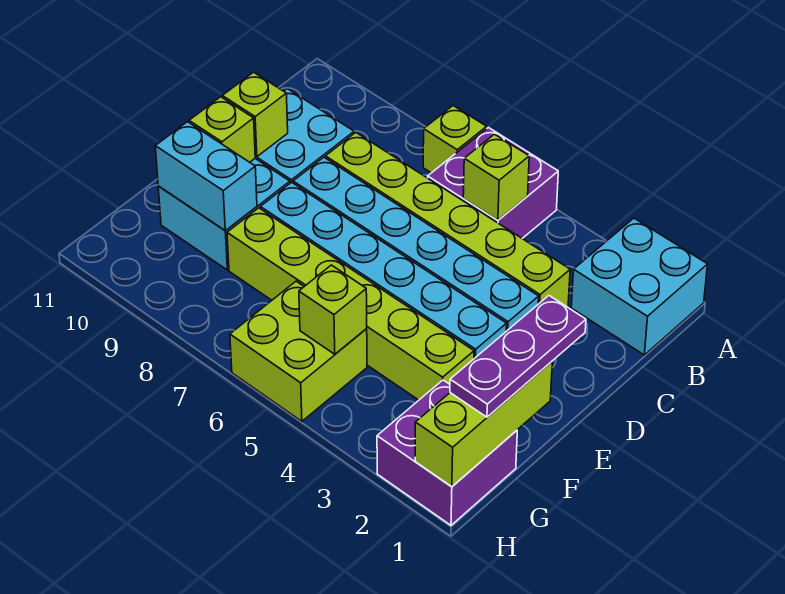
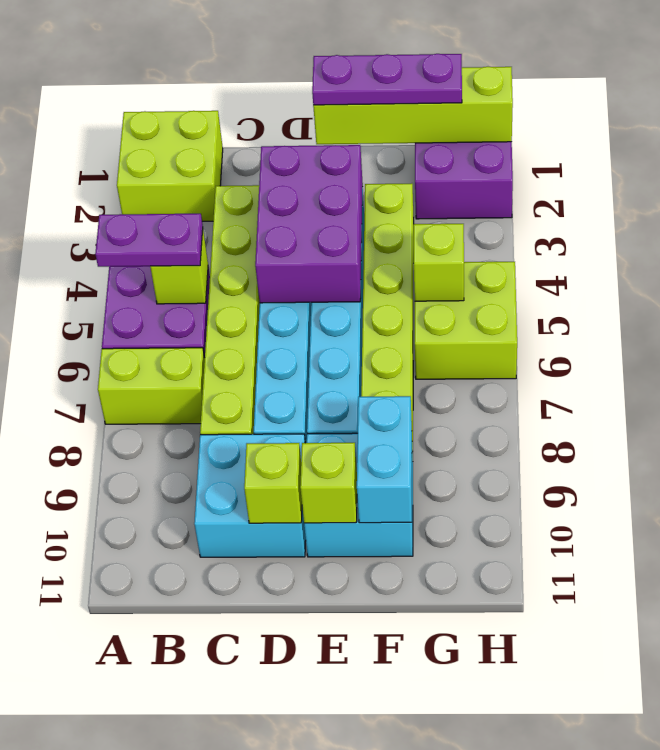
cyan 2x2 brick [571,218,708,355] -> lime 2x2 brick [117,111,223,221]
none -> purple 1x2 plate [95,214,203,267]
lime 1x1 brick [423,106,487,173] -> lime 1x2 brick [98,348,205,424]
none -> purple 2x3 brick [255,145,363,303]
lime 1x3 brick [415,362,552,487] -> lime 1x4 brick [313,67,513,144]

